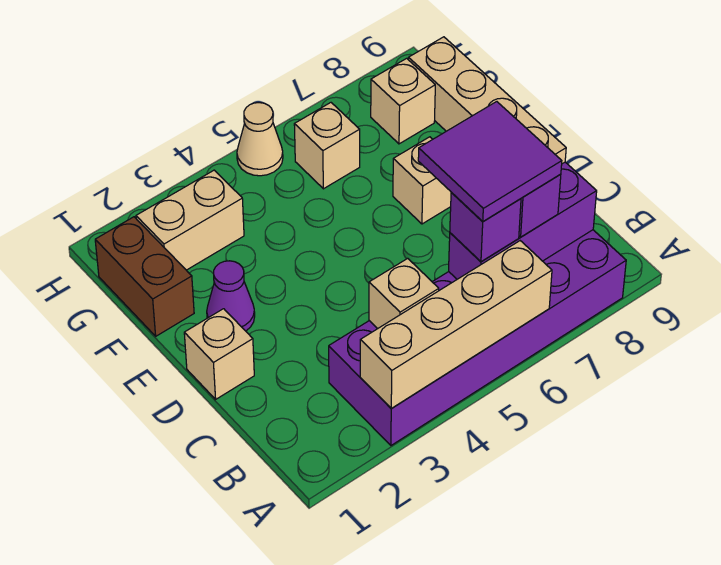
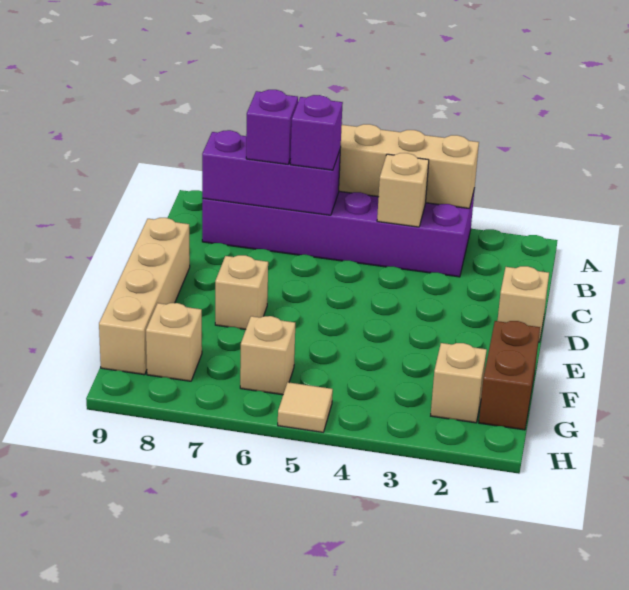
purple 2x2 tile [418,102,562,222] -> none
purple 1x1 cone [207,261,255,331] -> none
tan 1x2 brick [136,170,244,270] -> tan 1x1 brick [431,343,487,423]
tan 1x1 cone [237,103,283,176] -> tan 1x1 tile [278,382,333,432]

